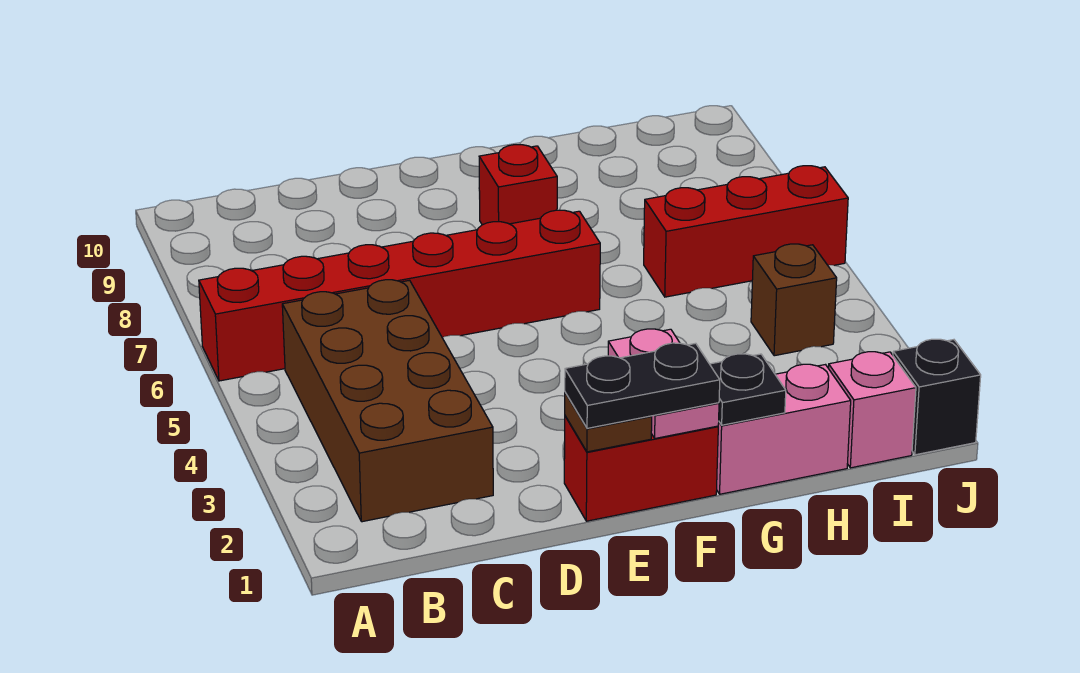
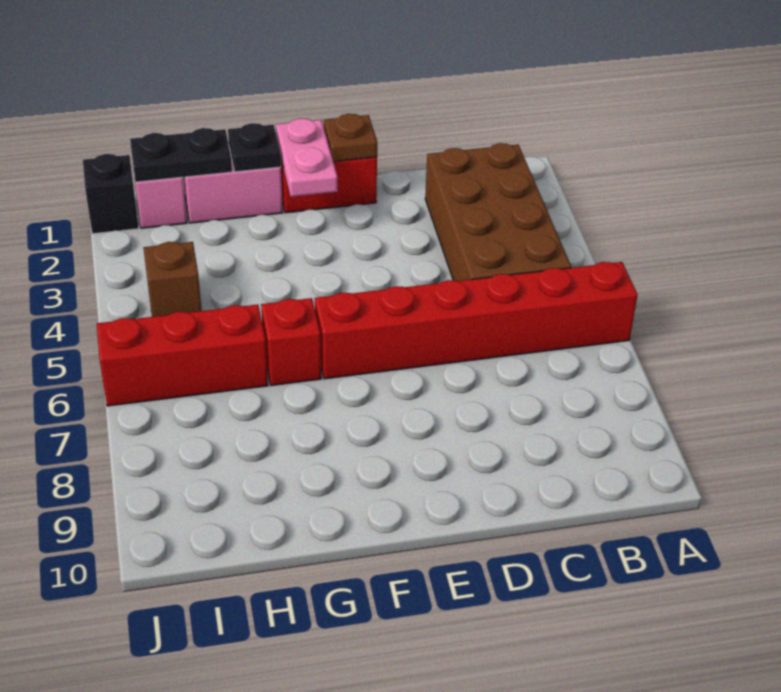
black 1x2 plate [565,343,720,428] -> black 1x2 plate moved to [130,128,232,182]
red 1x1 brick [479,145,557,225] -> red 1x1 brick moved to [261,298,321,386]

